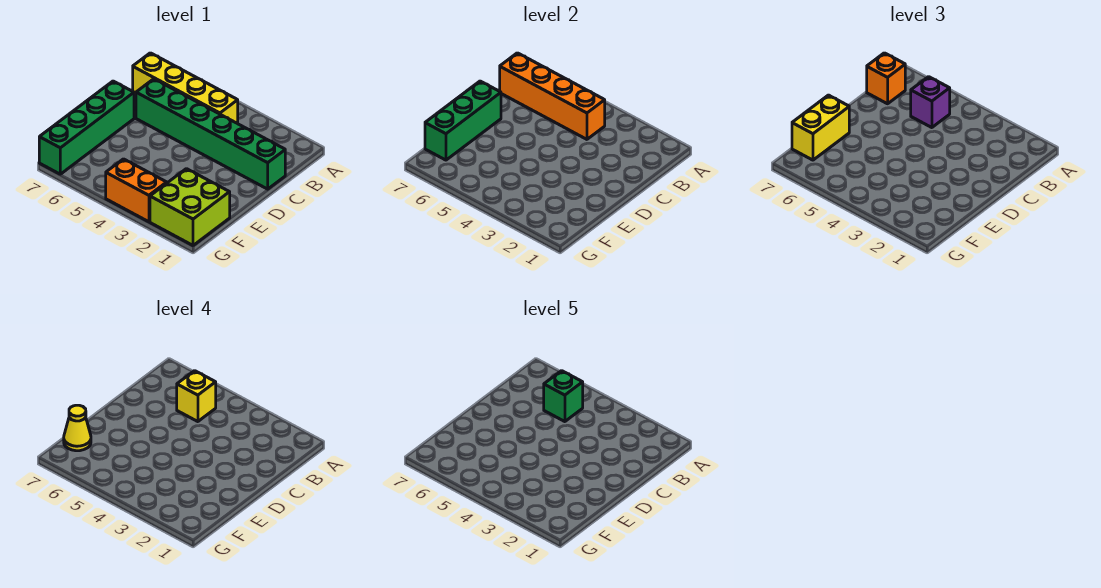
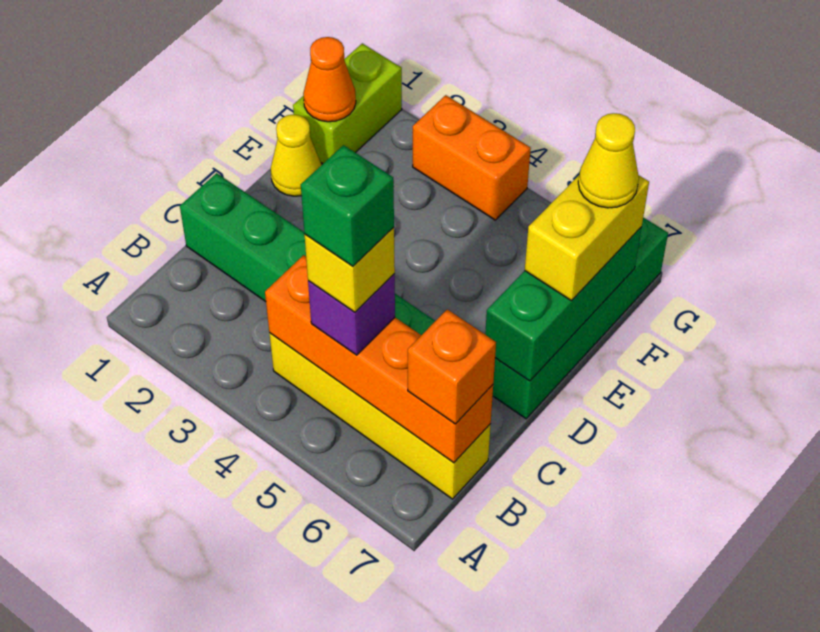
none -> yellow 1x1 cone [271,114,322,196]
lime 2x2 brick [150,169,230,245] -> lime 1x2 brick [293,43,402,164]
none -> orange 1x1 cone [303,37,356,122]

